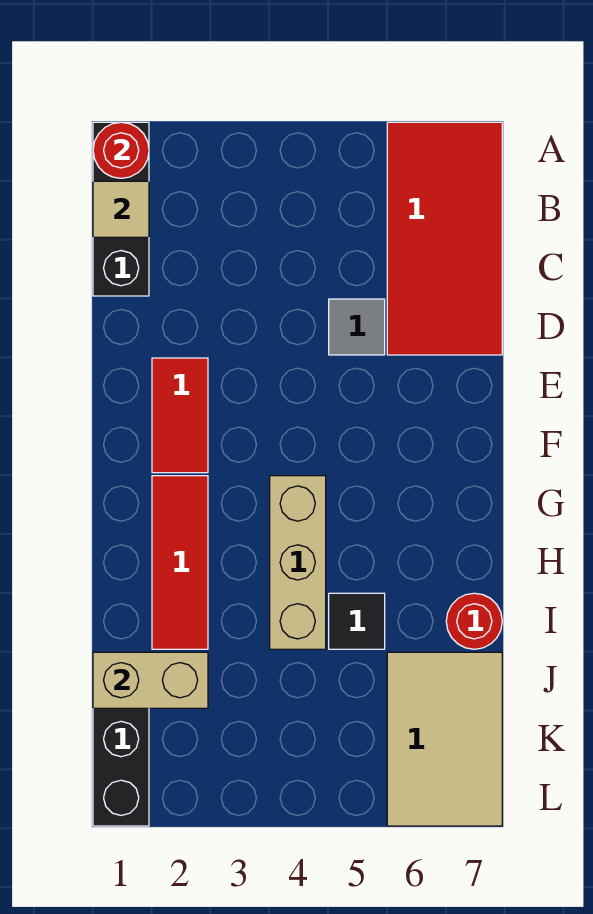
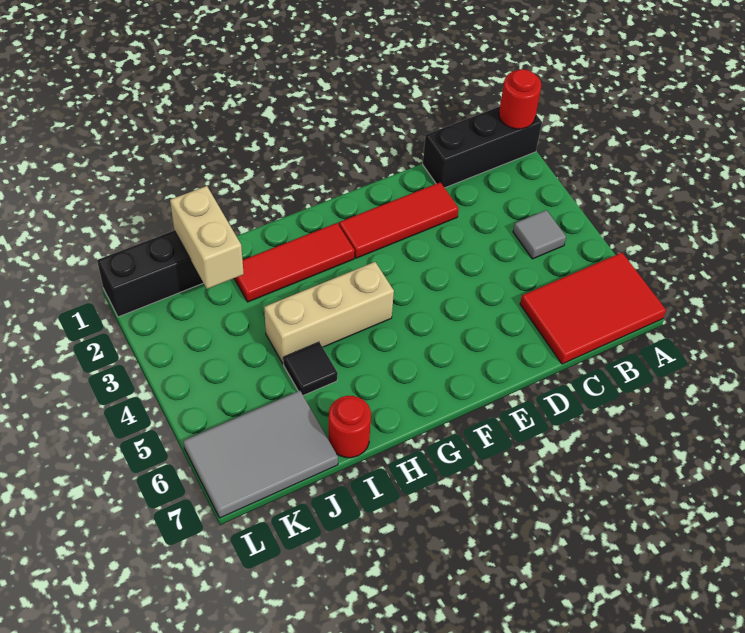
red 2x4 tile [387,122,502,355] -> red 2x3 tile [520,253,666,364]
tan 1x1 tile [93,181,149,237] -> none
grey 1x1 tile [329,299,385,355] -> grey 1x1 tile moved to [513,210,566,259]
red 1x2 tile [152,358,208,473] -> red 1x3 tile [339,182,459,258]
tan 2x3 tile [387,652,502,826] -> grey 2x3 tile [183,391,338,518]

